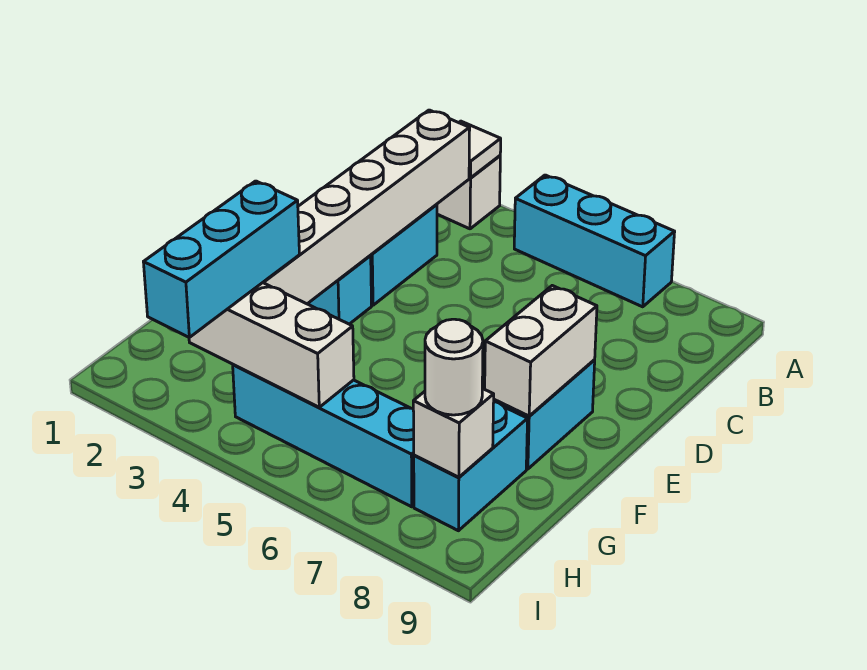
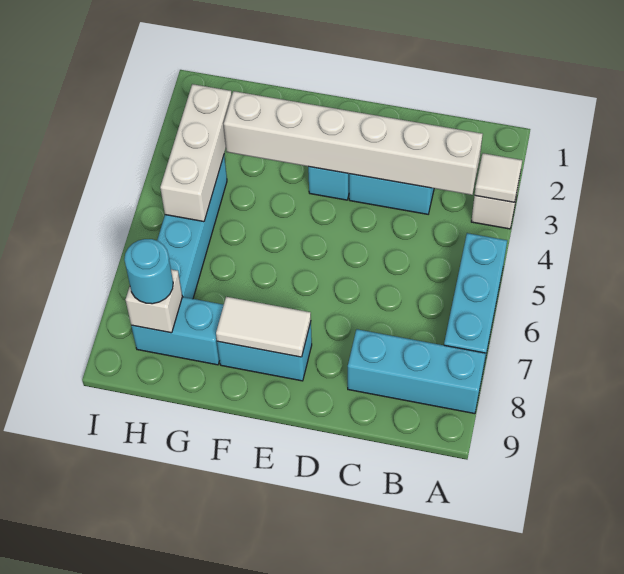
white 1x2 brick [485,286,597,416] -> white 1x2 tile [216,297,311,357]
cyan 1x3 brick [144,181,299,337] -> cyan 1x3 brick moved to [348,329,486,414]
white 1x1 round brick [425,319,483,415] -> cyan 1x1 round brick [124,239,173,304]

